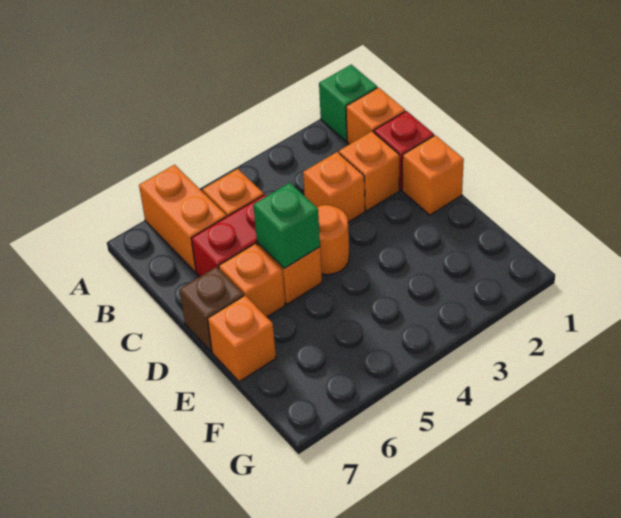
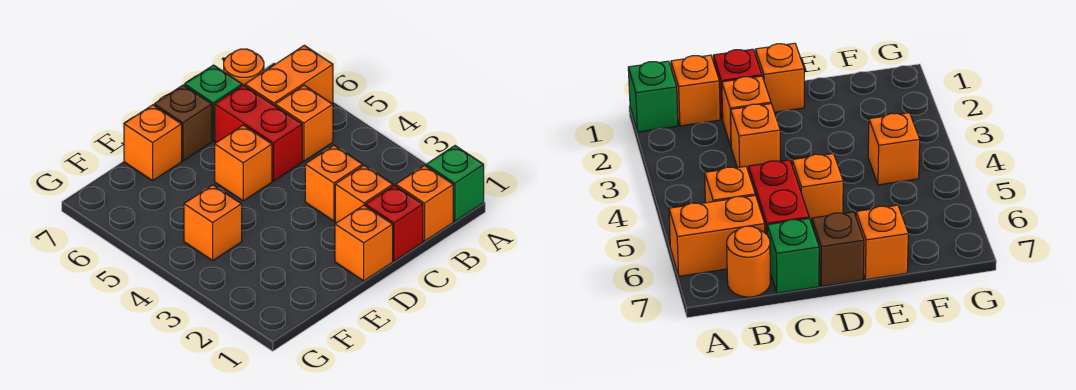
orange 1x1 round brick [317,205,349,275] -> orange 1x1 round brick moved to [224,49,264,86]
green 1x1 brick [253,183,320,269] -> green 1x1 brick moved to [185,65,242,141]
orange 1x1 brick [219,244,285,317] -> orange 1x1 brick moved to [184,185,242,261]

